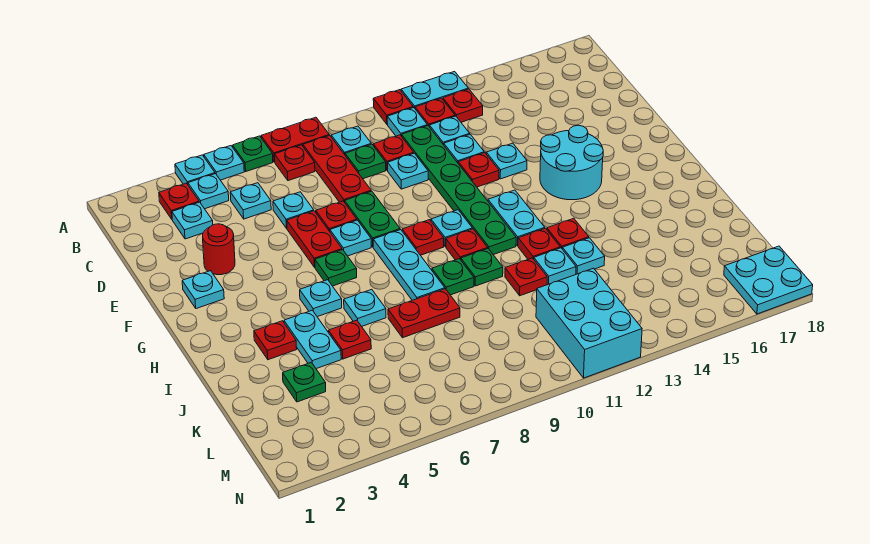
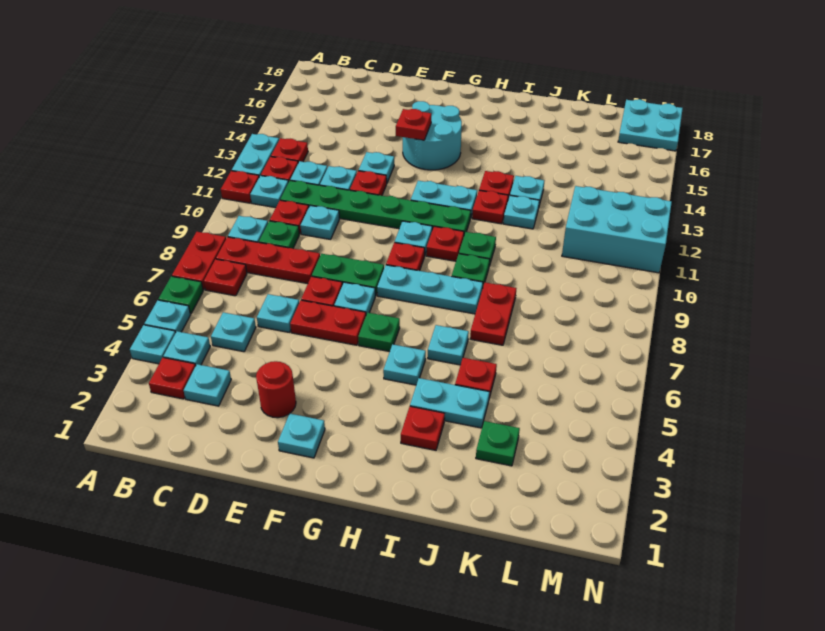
red 1x1 plate [505,258,547,296] -> red 1x1 plate moved to [396,109,431,140]

